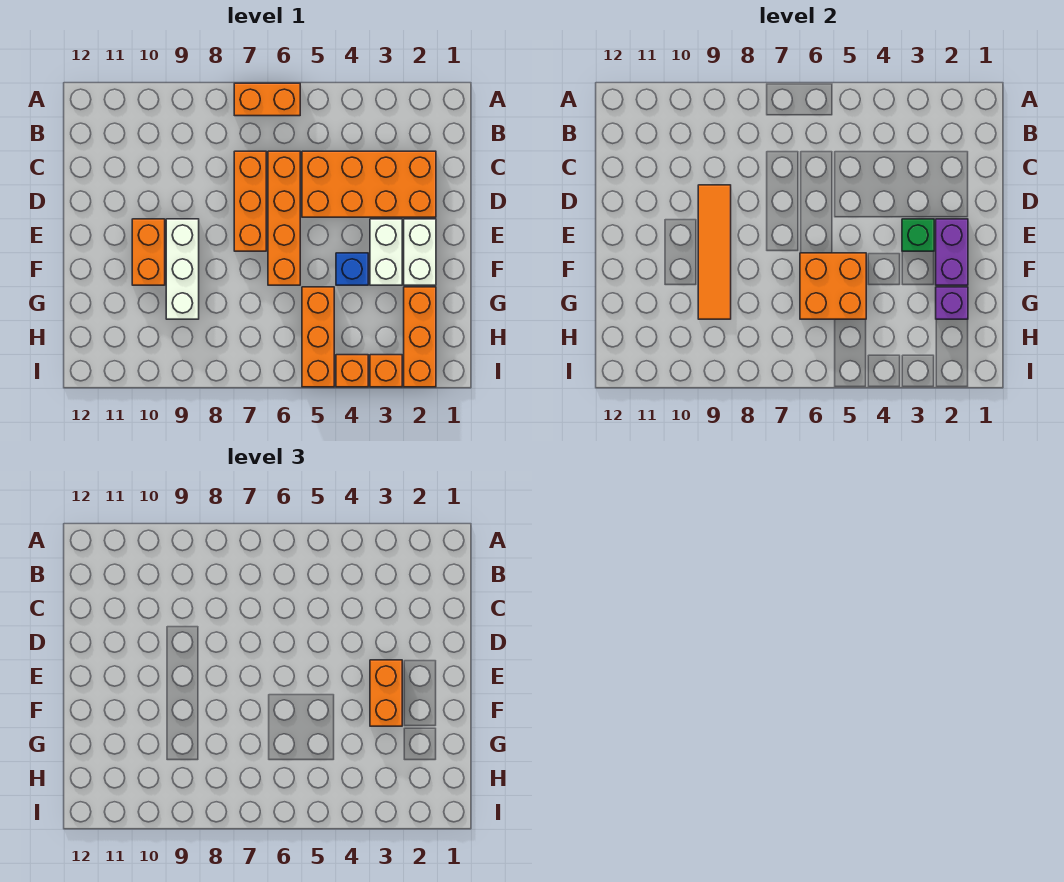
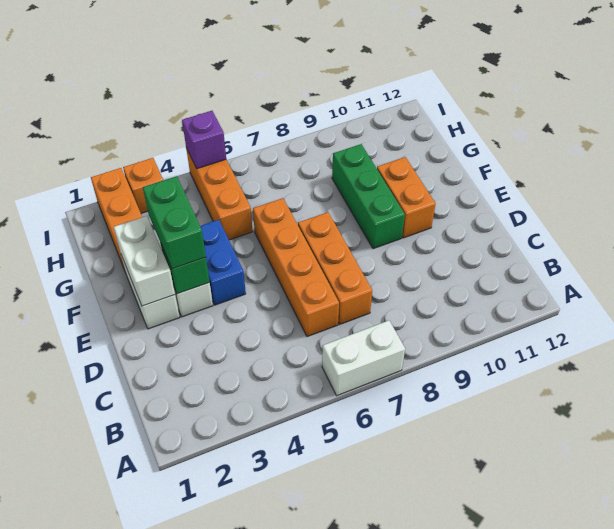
orange 1x2 brick [234,83,300,116] -> white 1x2 brick [322,321,405,396]
orange 2x4 brick [302,151,436,217] -> none
orange 1x4 tile [698,185,731,319] -> none
purple 1x2 brick [936,219,968,285] -> white 1x2 brick [114,216,175,306]
orange 1x2 brick [370,660,402,726] -> green 1x2 brick [143,176,206,269]
white 1x3 brick [166,219,199,319] -> green 1x3 brick [332,144,405,249]
blue 1x1 brick [336,253,368,285] -> blue 1x2 brick [200,220,246,305]
orange 2x2 brick [800,253,866,319] -> none
purple 1x1 brick [936,287,968,319] -> purple 1x1 brick moved to [182,111,226,169]
orange 1x1 brick [336,355,368,387] -> none

